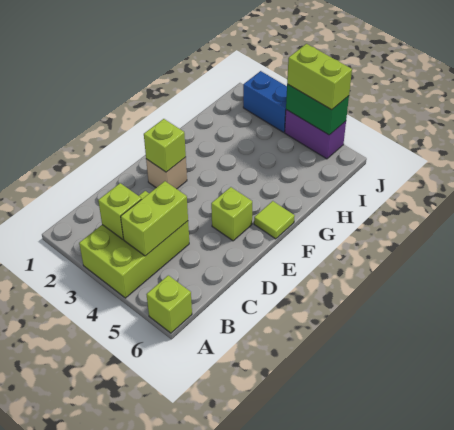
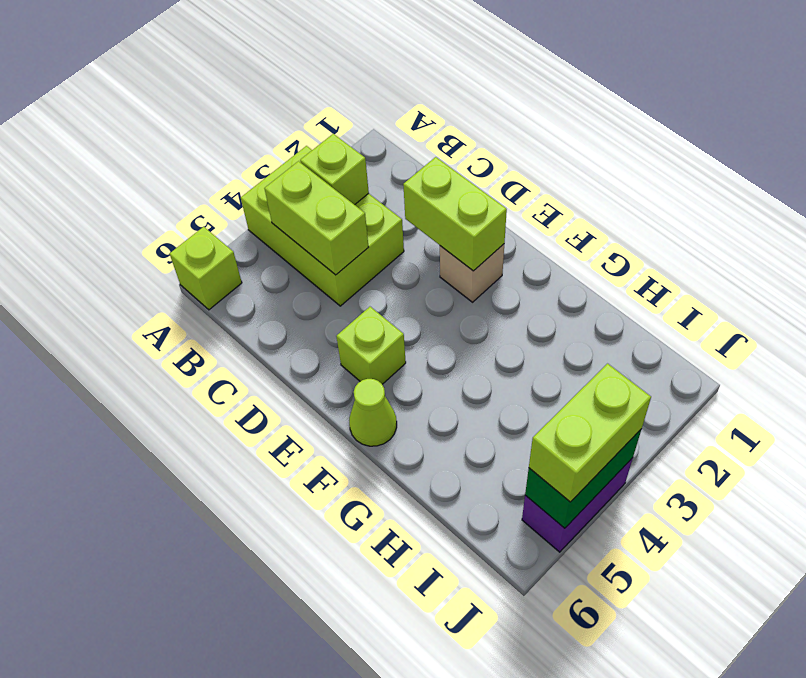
lime 1x1 brick [144,119,186,172] -> lime 1x2 brick [403,157,507,271]
lime 1x1 tile [254,201,295,239] -> lime 1x1 cone [349,379,397,446]
blue 1x2 brick [243,71,287,132] -> none

